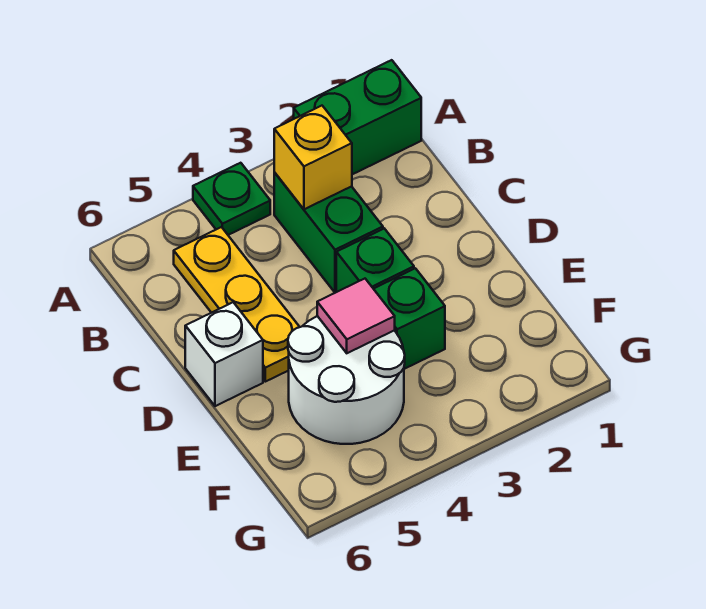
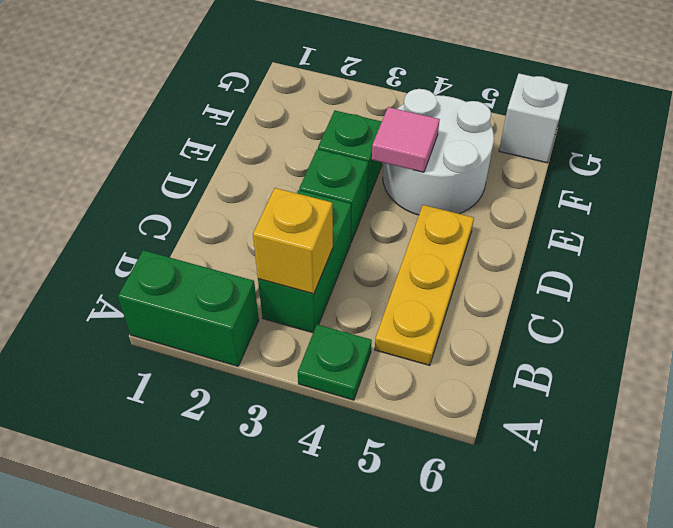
white 1x1 brick [185,302,263,406] -> white 1x1 brick moved to [499,73,568,163]

